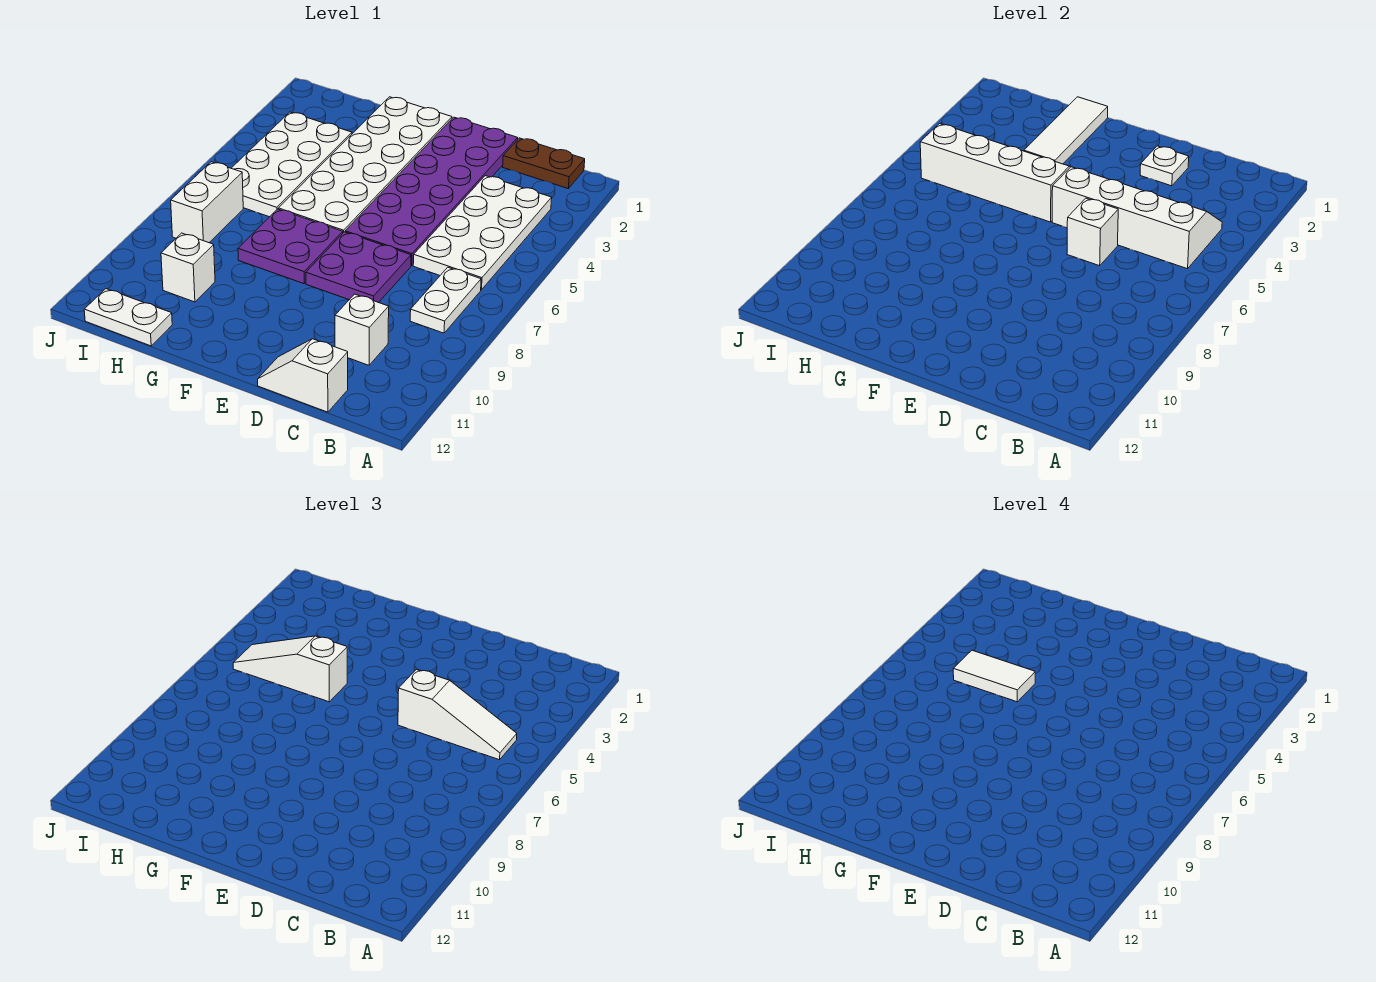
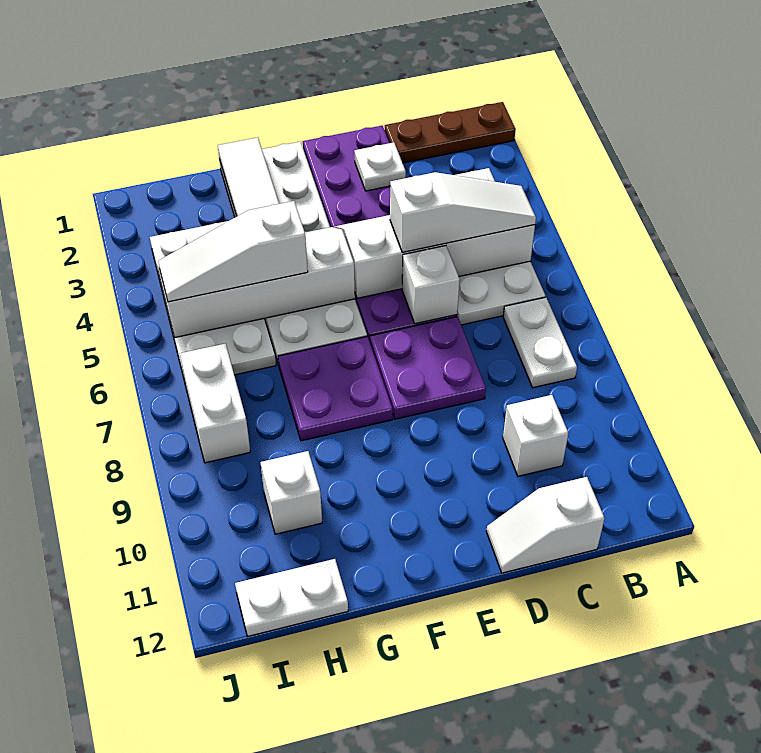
brown 1x2 plate [503,138,585,188] -> brown 1x3 plate [385,102,516,163]
white 1x2 tile [953,650,1035,702] -> none

